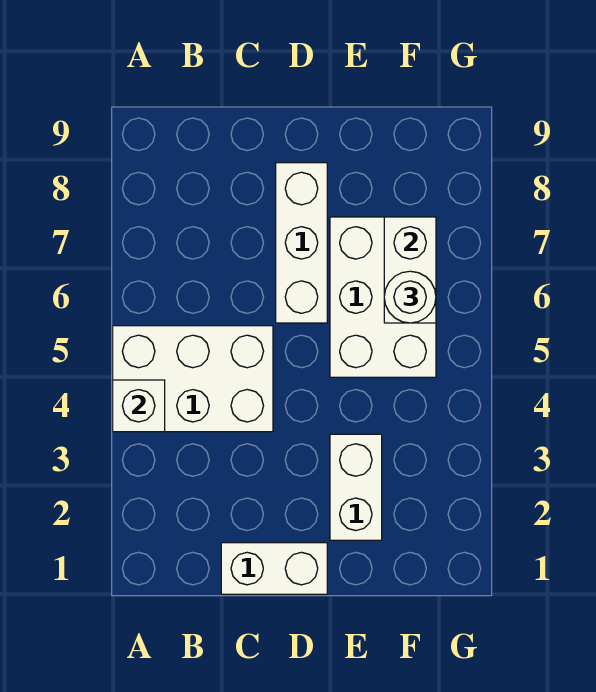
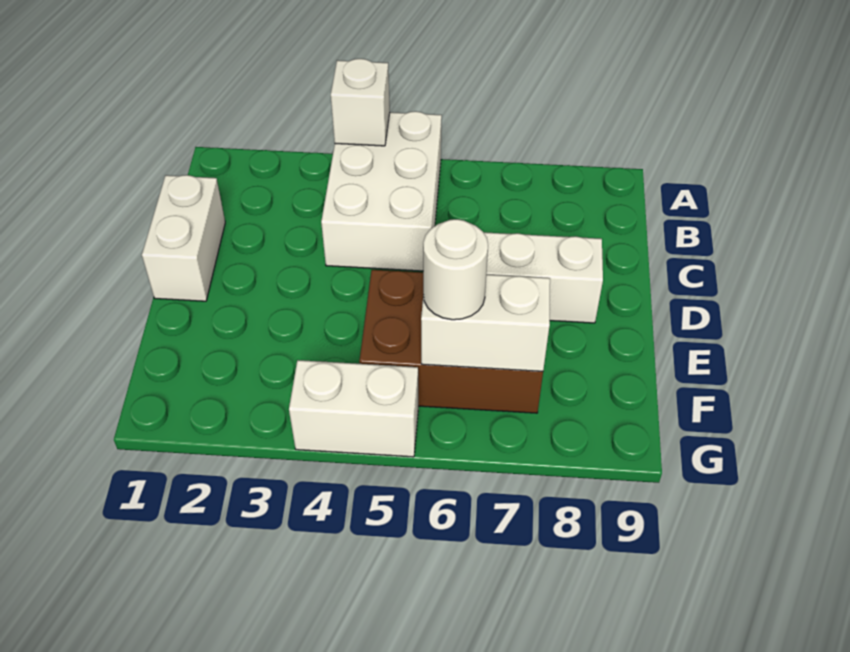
white 1x2 brick [330,434,382,540] -> white 1x2 brick moved to [289,360,418,457]
white 2x3 brick [330,217,436,377] -> brown 2x3 brick [359,270,543,413]

